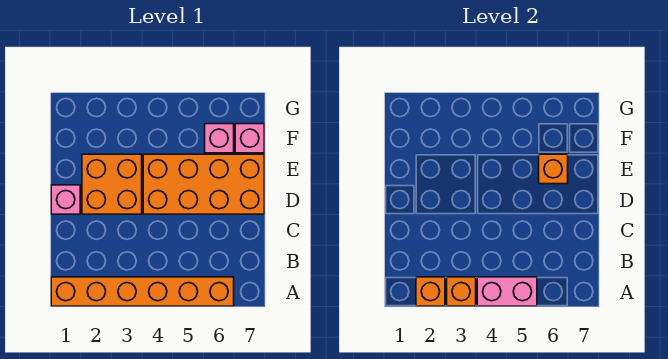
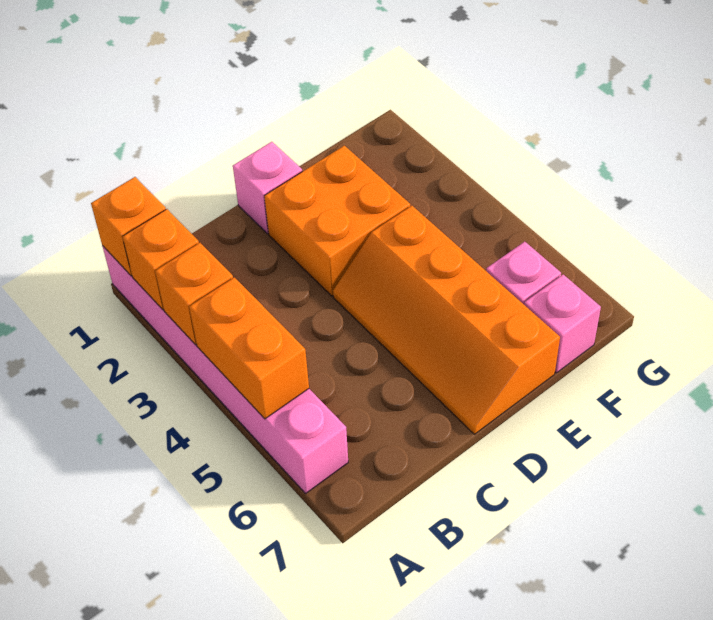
orange 1x6 brick [51,277,234,306] -> pink 1x6 brick [102,246,348,493]
pink 1x2 brick [477,277,537,306] -> orange 1x2 brick [189,277,309,419]
orange 2x4 brick [143,154,264,214] -> orange 2x4 slope [333,206,560,434]
orange 1x1 brick [539,154,568,184] -> orange 1x1 brick moved to [91,177,166,276]

